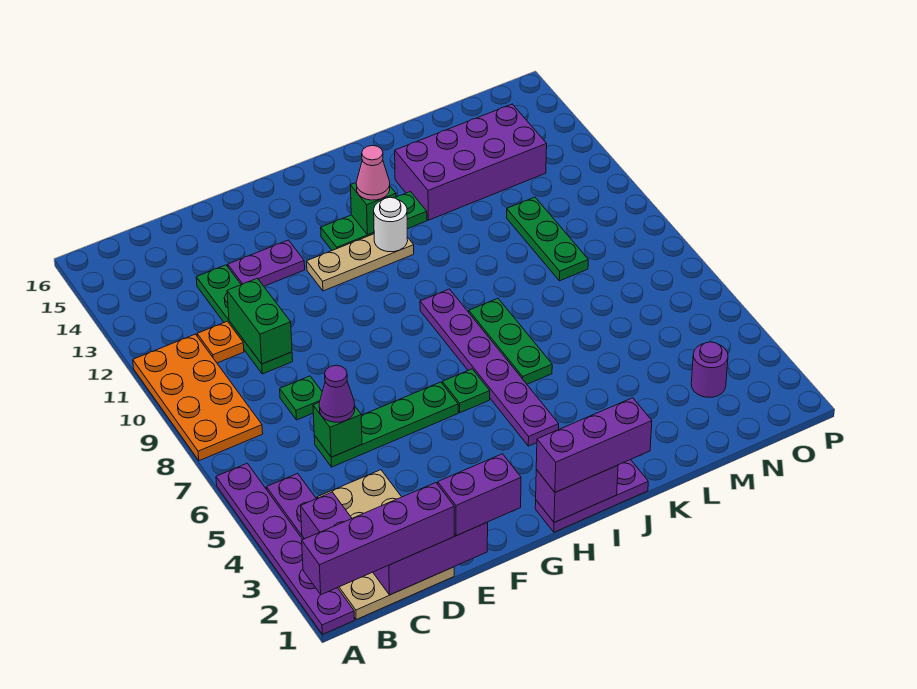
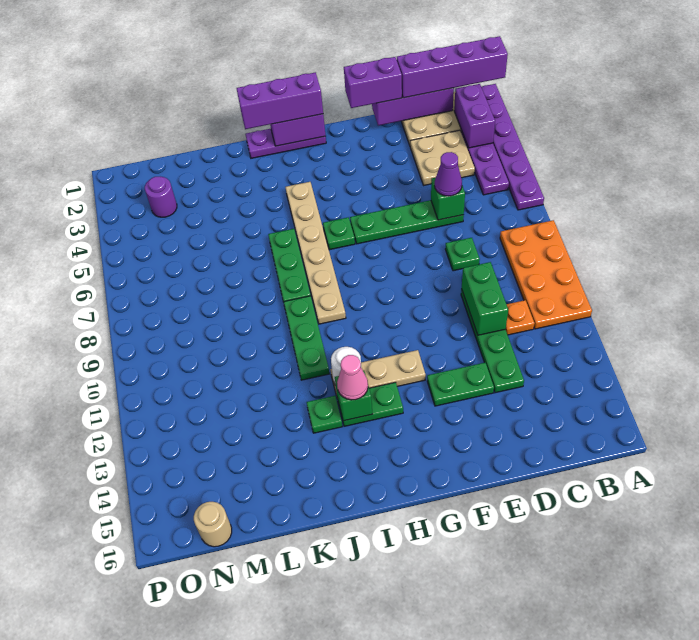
purple 1x2 plate [228,240,305,286] -> green 1x2 plate [427,363,494,406]
purple 1x6 plate [420,289,559,446] -> tan 1x6 plate [285,182,346,324]
purple 2x4 brick [395,104,547,220] -> none
green 1x3 plate [507,197,588,281] -> green 1x3 plate moved to [284,296,329,380]
none -> tan 1x1 round brick [194,502,232,547]

